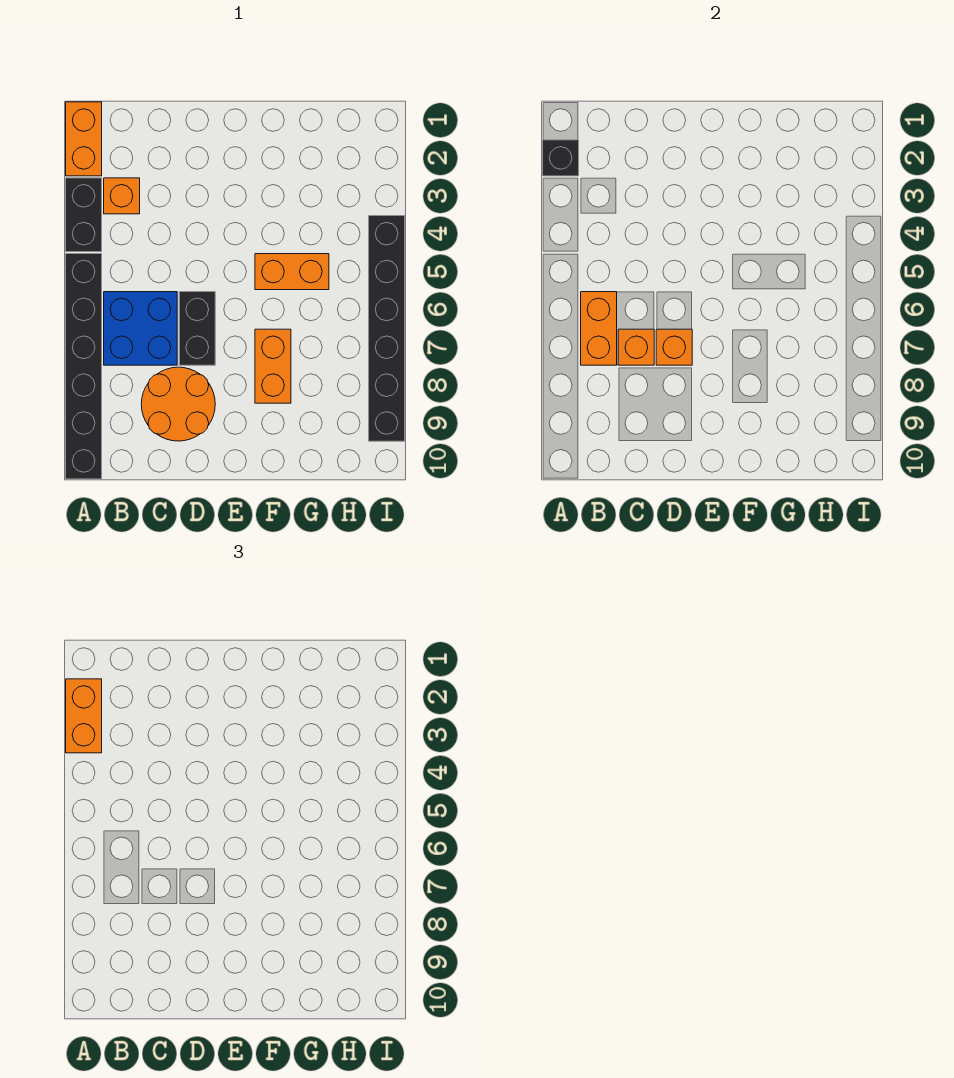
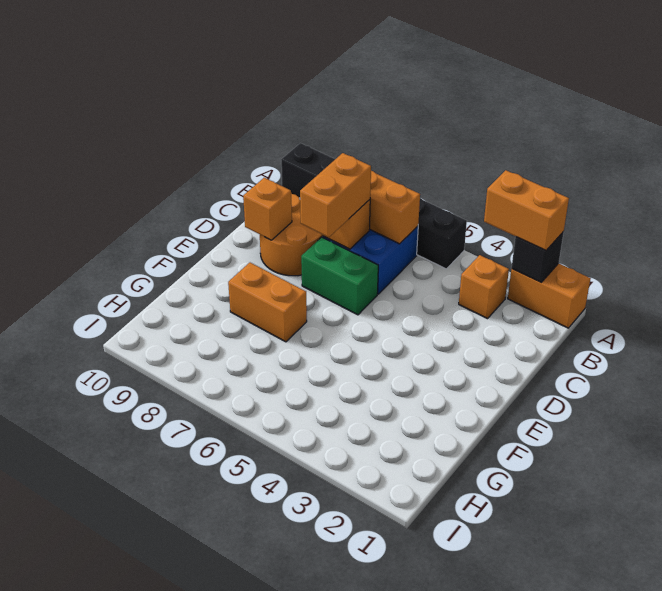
black 1x2 brick [66,178,102,252] -> none
black 1x2 brick [179,292,215,365] -> green 1x2 brick [301,237,378,315]
orange 1x1 brick [656,329,692,365] -> orange 1x1 brick moved to [243,178,292,240]
orange 1x2 brick [255,254,329,290] -> orange 1x2 brick moved to [300,153,371,237]
black 1x6 brick [369,216,405,441] -> none

